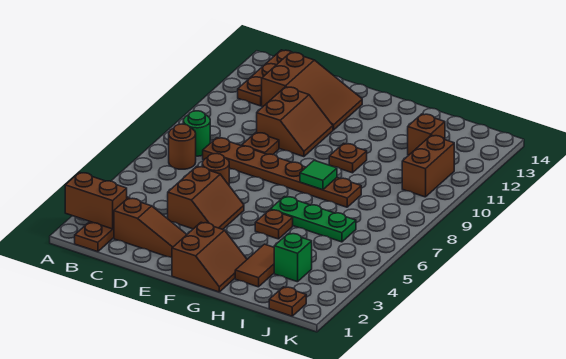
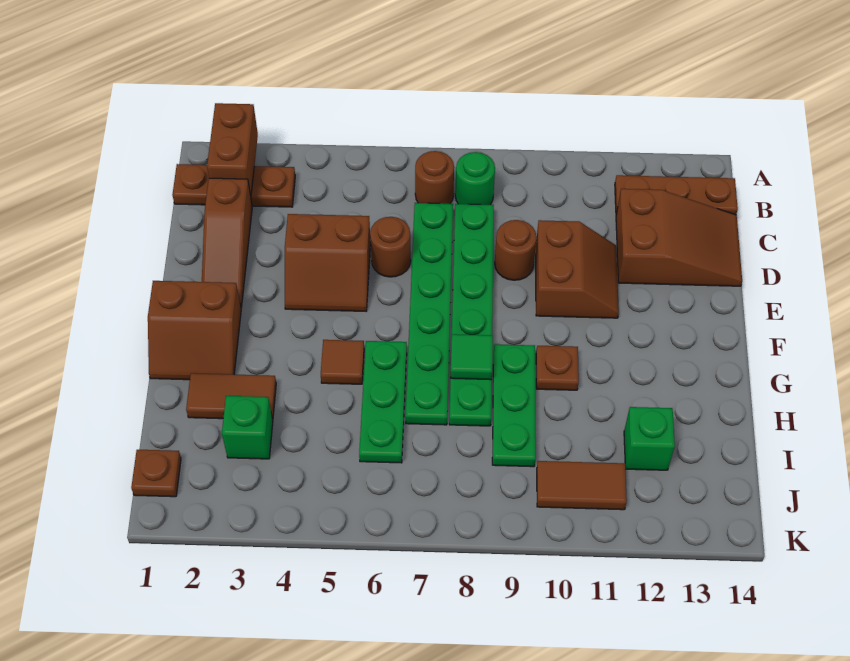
none -> green 1x6 plate [405,203,453,425]
brown 1x6 plate [203,138,361,207] -> green 1x6 plate [449,204,494,426]
brown 2x3 slope [262,52,362,130] -> brown 2x3 slope turned to [616,189,742,286]
brown 1x1 plate [242,132,279,155] -> brown 1x1 round brick [495,220,537,280]
brown 2x2 slope [257,87,333,157] -> brown 2x2 slope turned to [536,220,619,318]
brown 1x1 plate [255,210,293,239] -> brown 1x1 tile [321,340,364,384]
none -> green 1x3 plate [492,344,536,467]
brown 1x1 brick [408,114,445,155] -> green 1x1 brick [624,407,675,470]
brown 1x2 brick [402,135,454,197] -> brown 1x2 tile [537,461,627,510]

